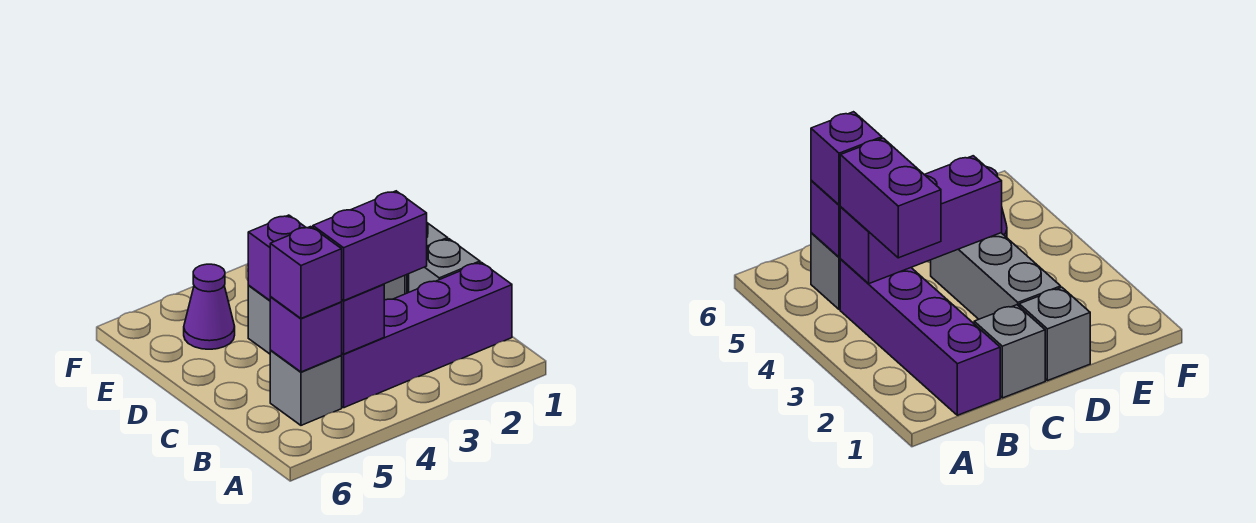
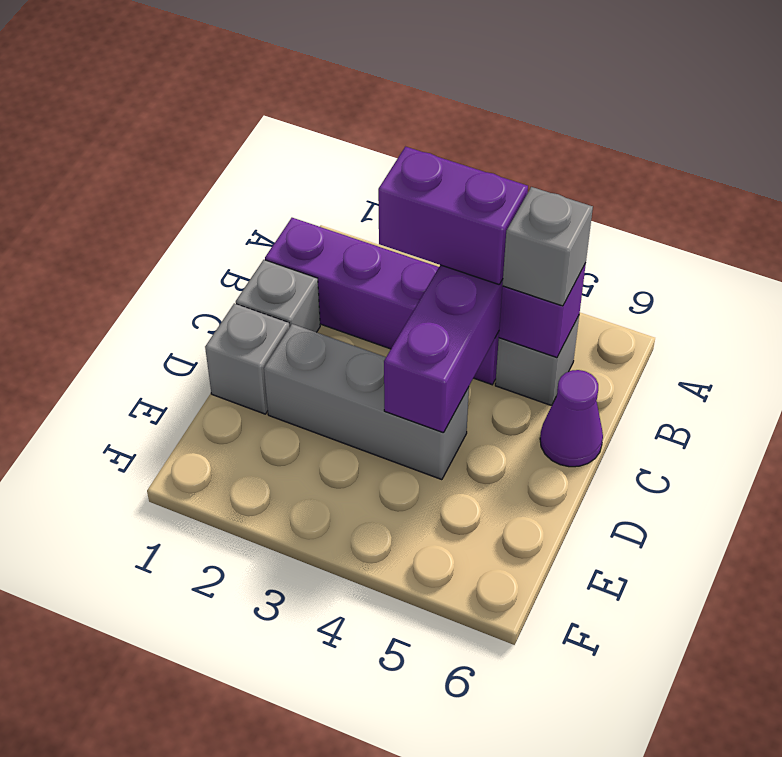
purple 1x1 brick [270,227,342,318] -> grey 1x1 brick [502,187,593,306]
purple 1x1 cone [184,264,235,349] -> purple 1x1 cone moved to [540,370,603,467]

